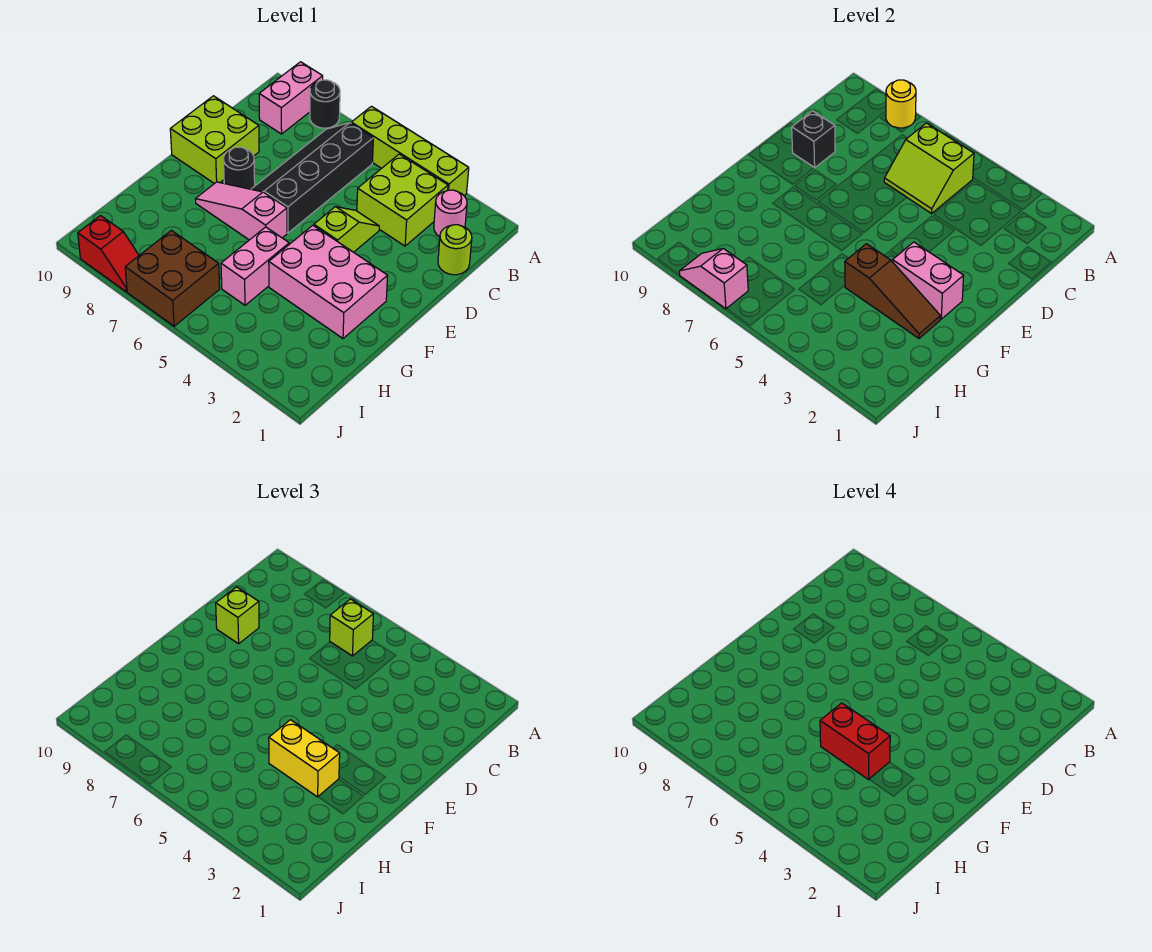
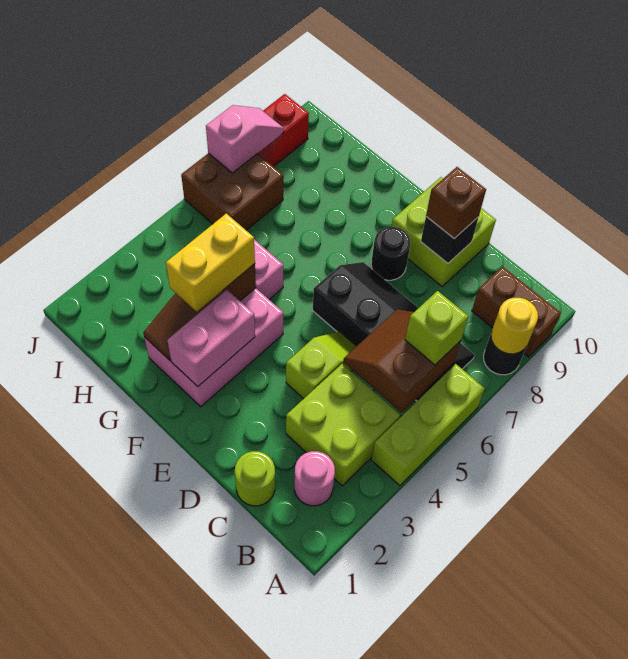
lime 1x4 brick [351,106,469,196] -> lime 1x3 brick [372,364,485,486]
pink 1x2 brick [259,62,323,134] -> brown 1x2 brick [472,266,561,357]
lime 2x2 slope [884,123,974,213] -> brown 2x2 slope [343,309,461,413]
lime 1x2 slope [314,207,379,252] -> lime 1x2 slope turned to [286,332,356,399]
lime 1x1 brick [216,587,259,644] -> brown 1x1 brick [426,167,486,239]
pink 1x3 slope [195,182,287,240] -> none
red 1x2 brick [820,703,890,780] -> none

